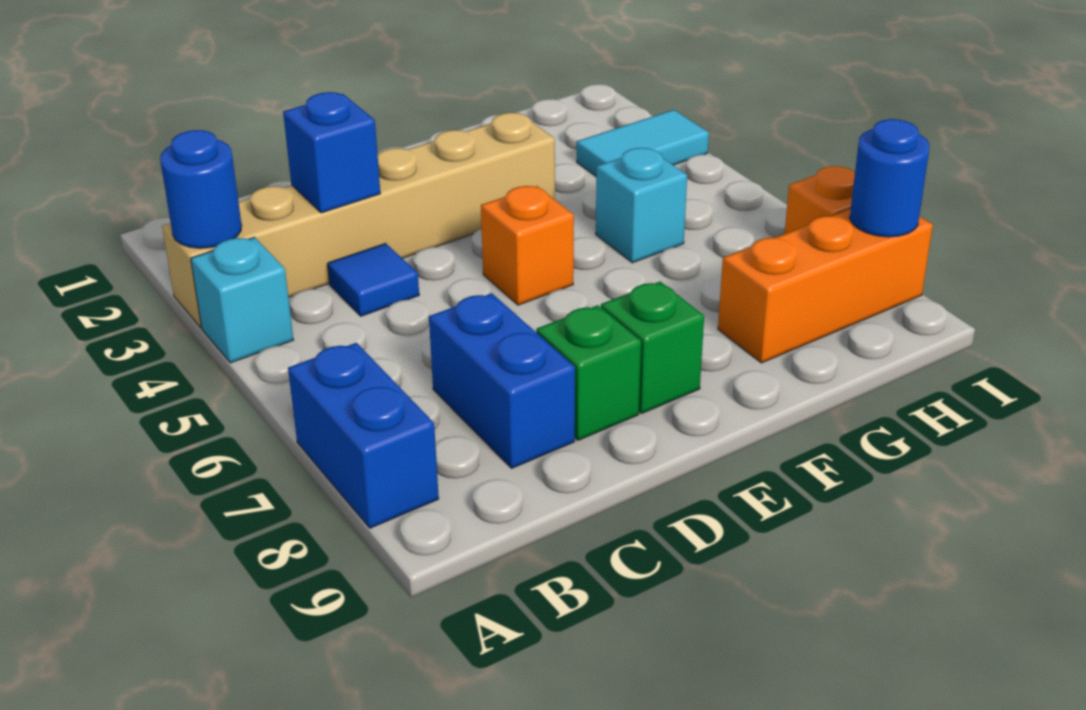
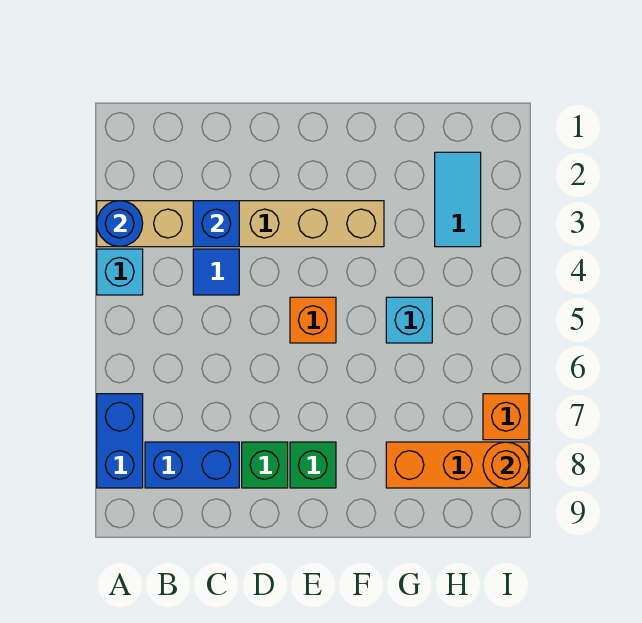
blue 1x2 brick [429,293,575,468] -> blue 1x2 brick turned to [145,442,239,488]
cyan 1x2 tile [577,110,709,176] -> cyan 1x2 tile turned to [435,152,481,247]
blue 1x1 round brick [850,119,930,237] -> orange 1x1 round brick [483,442,529,488]

